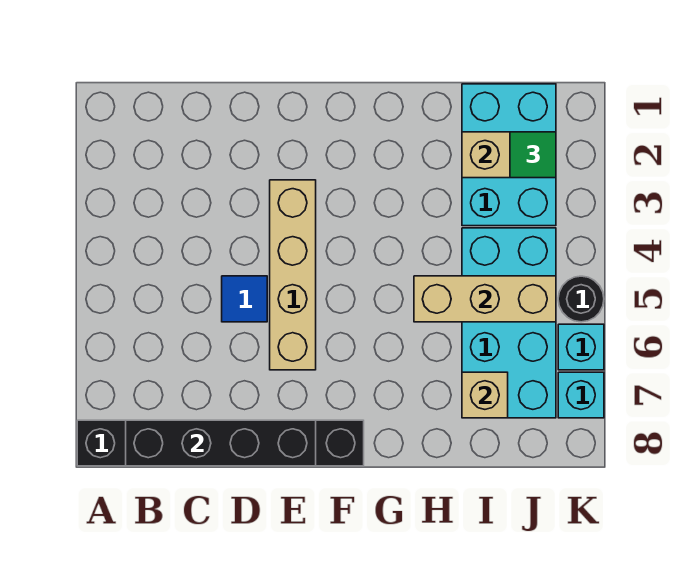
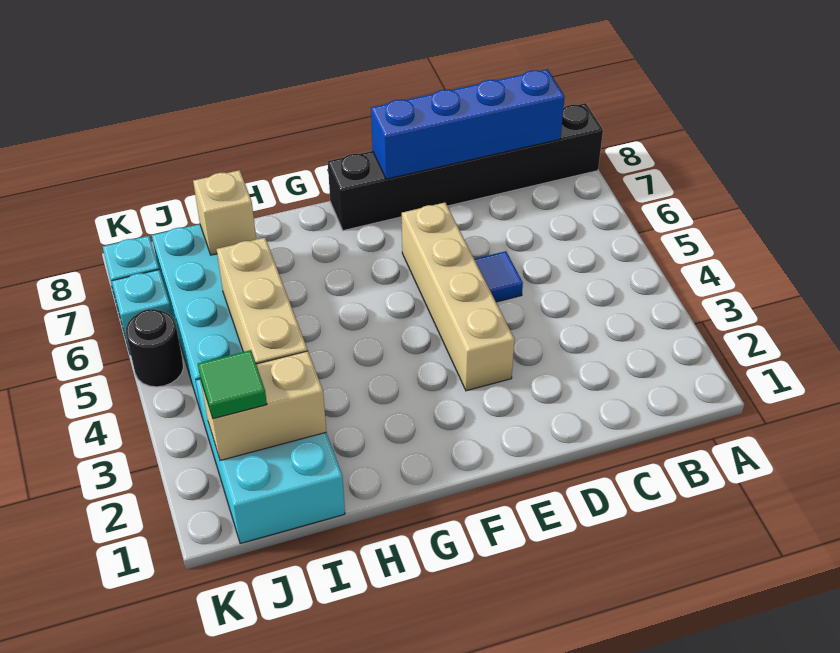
black 1x4 brick [126,420,316,466] -> blue 1x4 brick [371,69,565,179]
tan 1x3 brick [414,276,556,322] -> tan 1x3 brick turned to [217,238,308,364]

